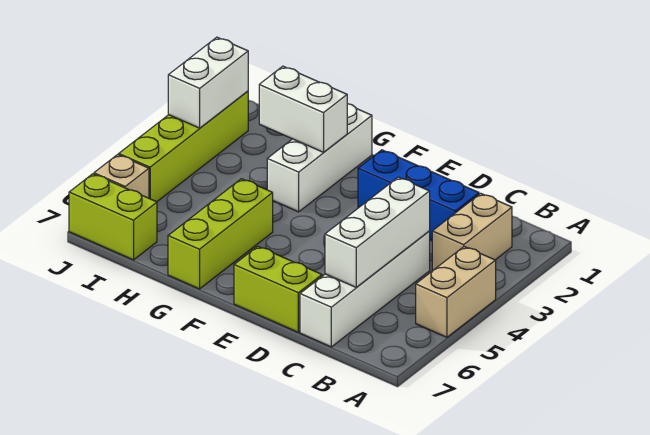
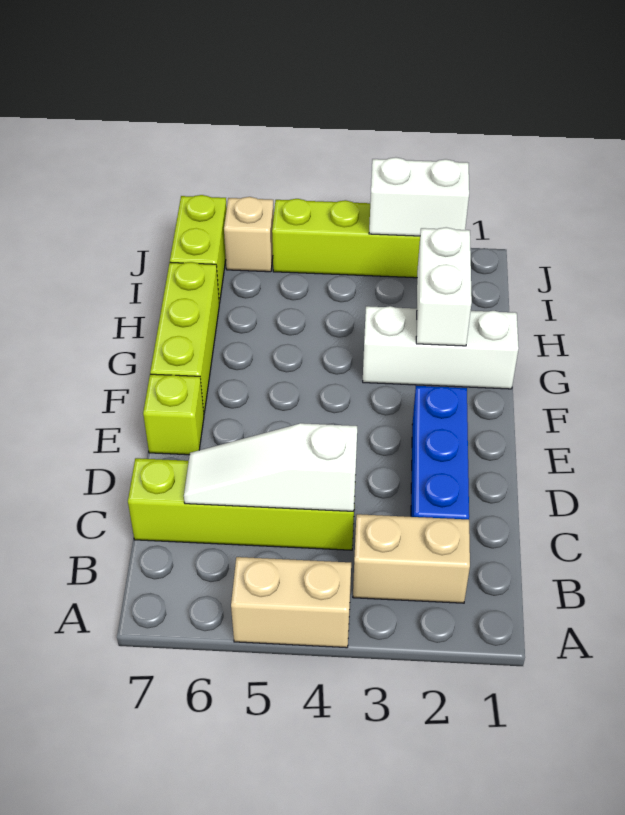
white 1x4 brick [300,231,430,347] -> lime 1x4 brick [128,458,356,550]
white 1x3 brick [325,177,430,287] -> white 1x3 slope [184,423,357,511]
lime 1x2 brick [234,246,322,332] -> lime 1x1 brick [143,374,204,455]
lime 1x3 brick [168,179,273,289] -> lime 1x3 brick turned to [150,262,219,413]

